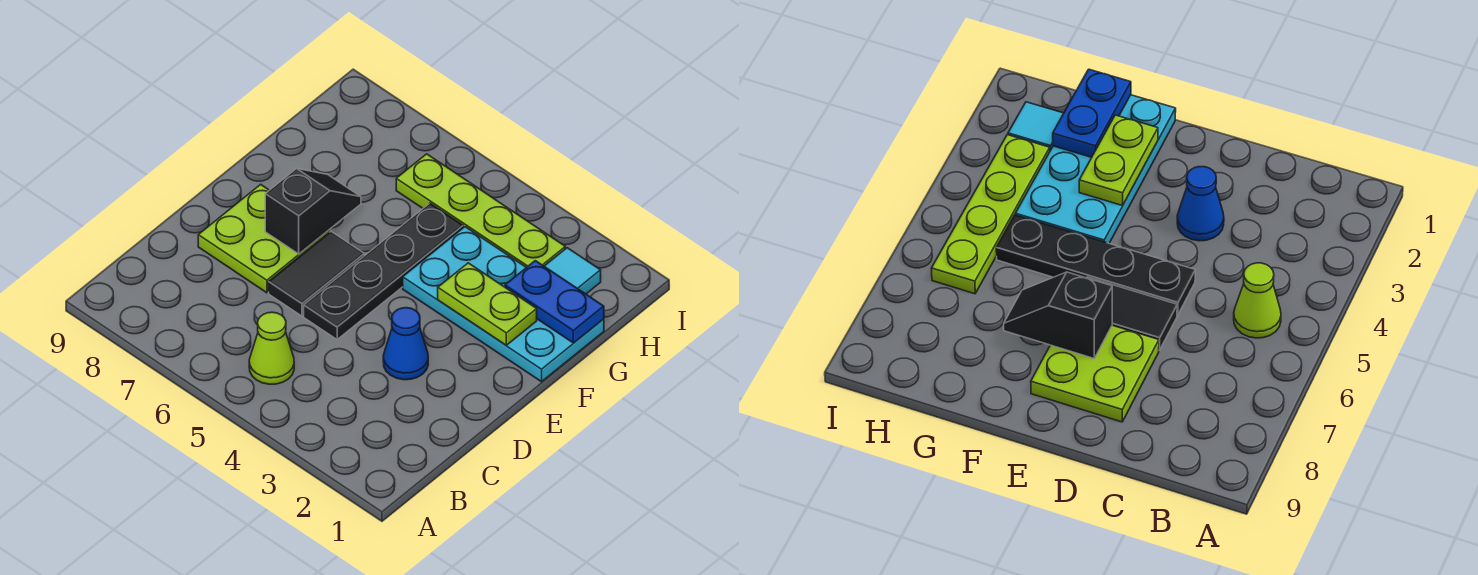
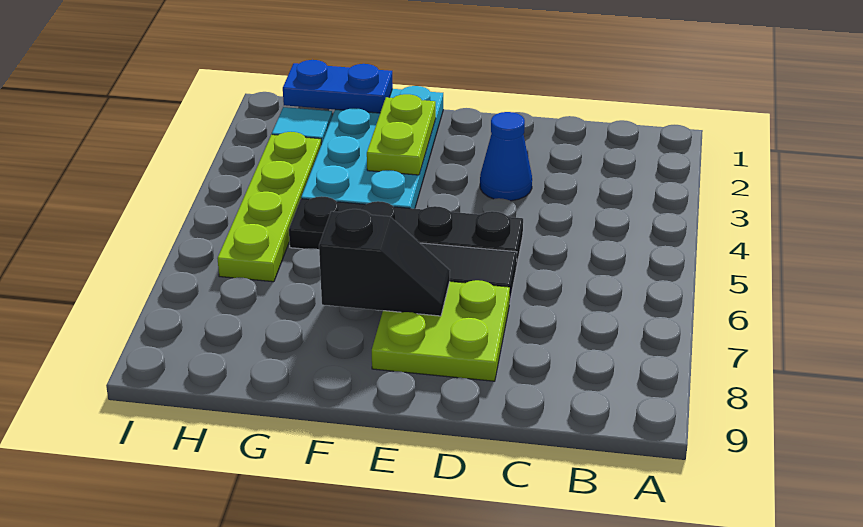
lime 1x1 cone [249,312,294,384] -> none
black 1x2 slope [265,169,361,254] -> black 1x2 slope turned to [319,209,450,316]
blue 1x2 plate [505,261,604,343] -> blue 1x2 plate turned to [283,60,393,113]

